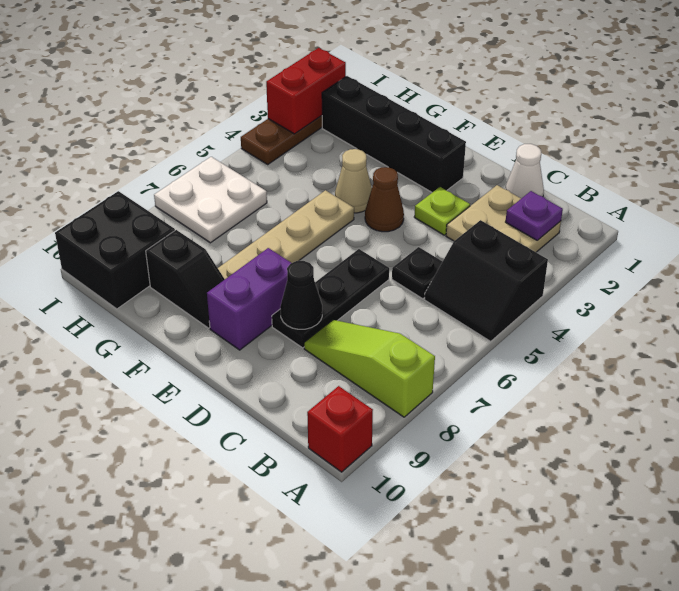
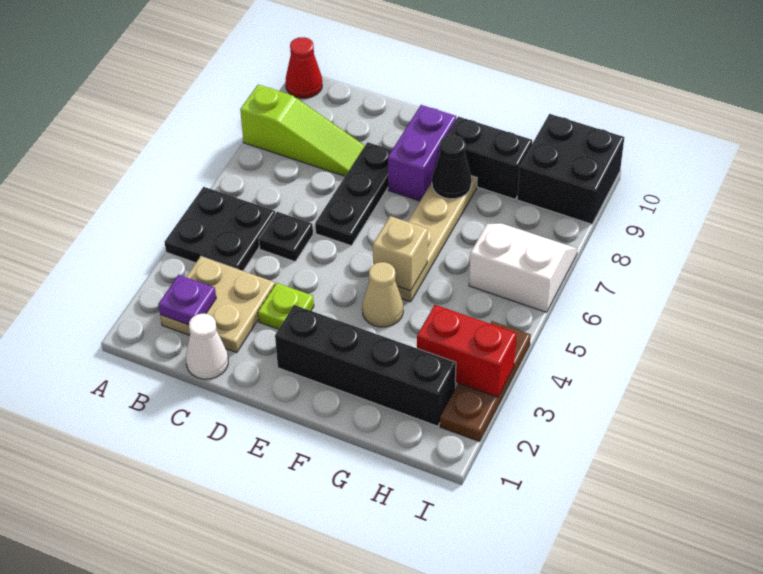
black 2x2 slope [424,220,548,341] -> black 2x2 plate [165,187,275,271]
red 1x1 brick [307,386,373,472] -> red 1x1 cone [286,37,322,98]
black 1x1 cone [280,261,322,329] -> black 1x1 cone moved to [432,135,471,199]
brown 1x1 cone [365,167,404,232] -> none
none -> tan 1x1 brick [373,216,428,291]
black 1x2 slope [146,230,225,328] -> black 1x2 brick [447,117,532,199]
white 2x2 plate [154,157,267,243] -> white 2x2 slope [469,223,577,312]
red 1x2 brick [266,48,346,134] -> red 1x2 brick turned to [417,305,516,397]

